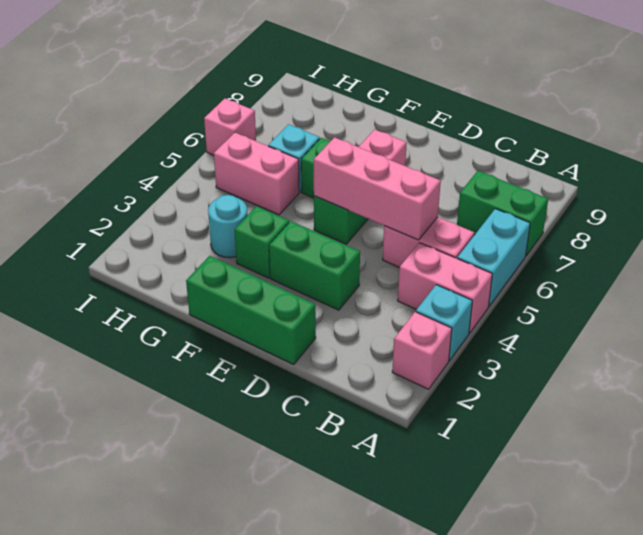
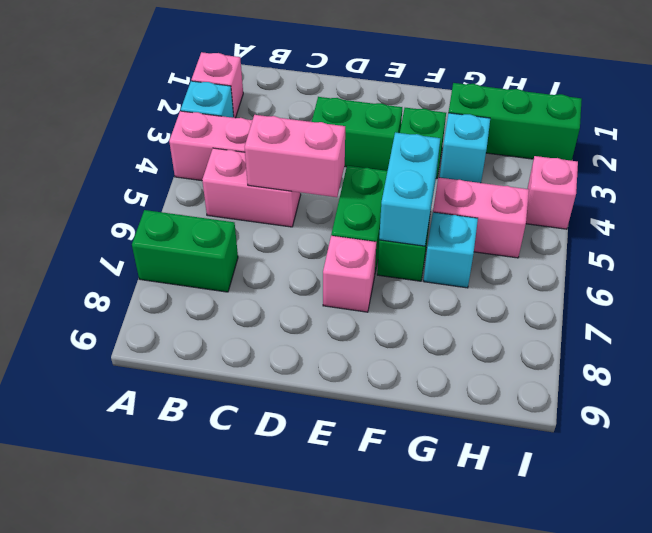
cyan 1x2 brick [457,209,530,306] -> cyan 1x2 brick moved to [379,132,440,246]
pink 1x3 brick [314,137,441,240] -> pink 1x2 brick [245,115,345,197]
green 1x3 brick [186,256,316,364] -> green 1x3 brick moved to [449,83,582,161]
cyan 1x1 round brick [208,195,248,258] -> cyan 1x1 brick [440,113,490,183]
pink 1x1 brick [204,99,256,155] -> pink 1x1 brick moved to [526,156,578,229]

